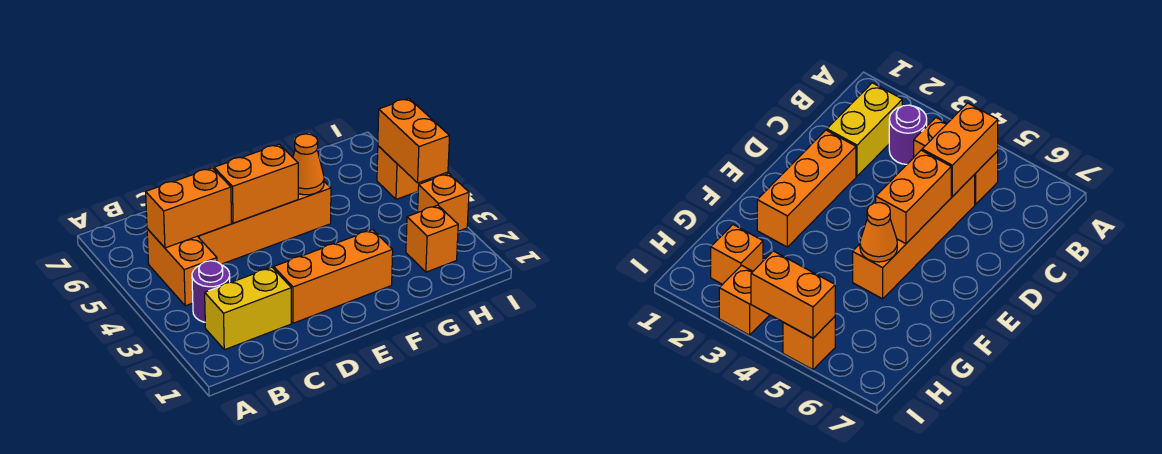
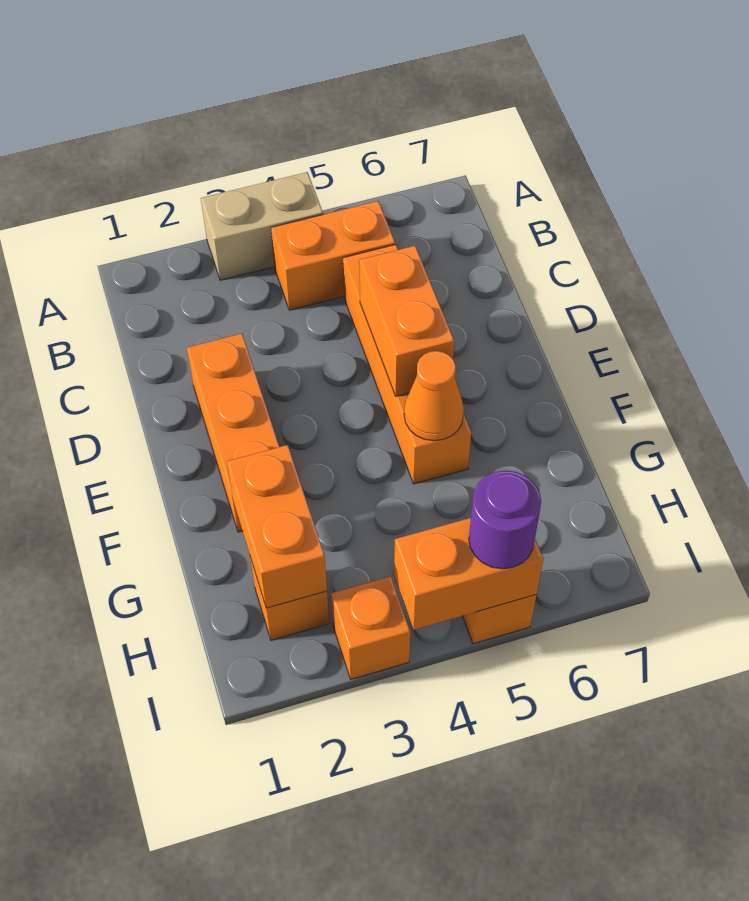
none -> tan 1x2 brick [201,172,323,280]
yellow 1x2 brick [205,267,291,350] -> none
purple 1x1 round brick [192,261,230,322] -> purple 1x1 round brick moved to [469,470,541,569]
orange 1x2 brick [146,168,232,248] -> orange 1x2 brick moved to [227,445,327,608]

